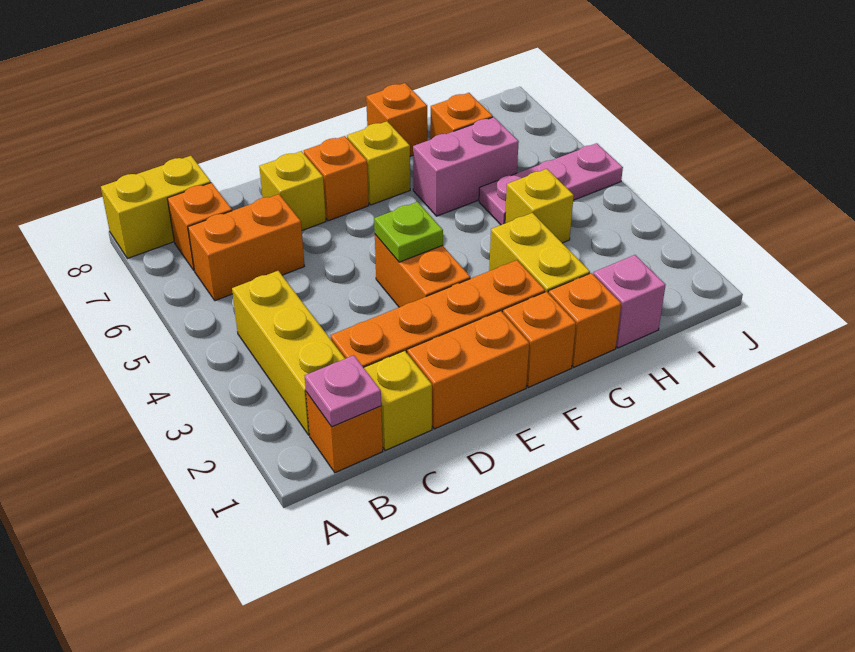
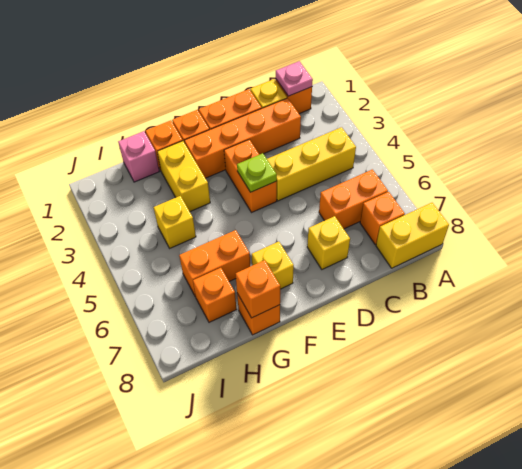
yellow 1x3 brick [232,271,345,435] -> yellow 1x3 brick turned to [267,127,356,201]
orange 1x1 brick [304,136,369,221] -> orange 1x1 brick moved to [236,260,280,318]
pink 1x2 brick [413,117,519,216] -> orange 1x2 brick [179,230,250,297]
pink 1x3 plate [479,143,623,225] -> none

